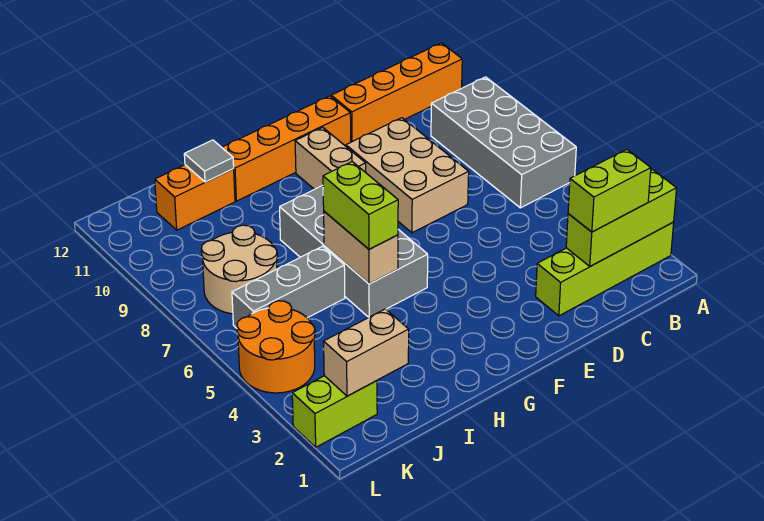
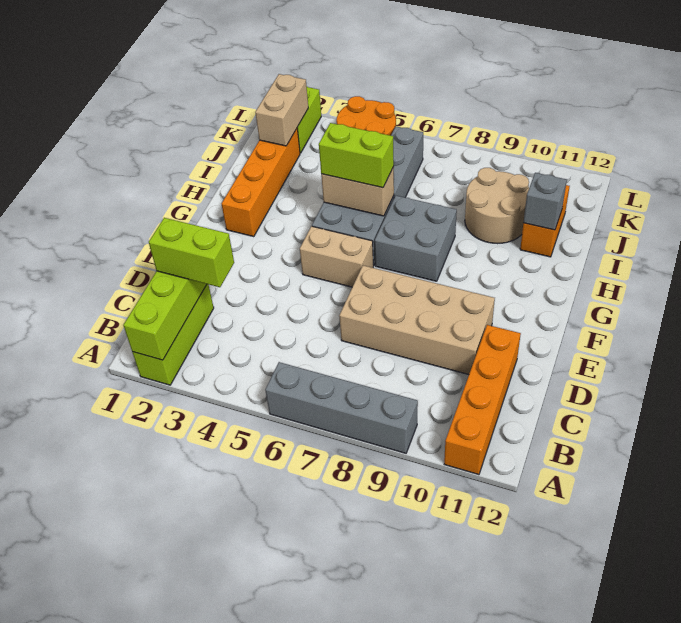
lime 1x4 brick [536,222,674,316] -> lime 1x3 brick [132,284,214,385]
grey 2x4 brick [431,77,576,208] -> grey 1x4 brick [265,362,418,453]
lime 1x2 brick [568,149,651,232] -> lime 1x2 brick turned to [149,218,234,287]
tan 2x3 brick [346,118,469,233] -> tan 2x4 brick [339,266,495,375]
orange 1x4 brick [222,96,351,201] -> orange 1x4 brick moved to [222,128,300,237]
tan 1x2 brick [295,127,366,189] -> tan 1x2 brick moved to [300,226,373,287]
grey 1x1 tile [184,140,234,182] -> grey 1x1 brick [524,173,567,230]
tan 2x2 round brick [201,225,277,314] -> tan 2x2 round brick moved to [465,168,529,244]

